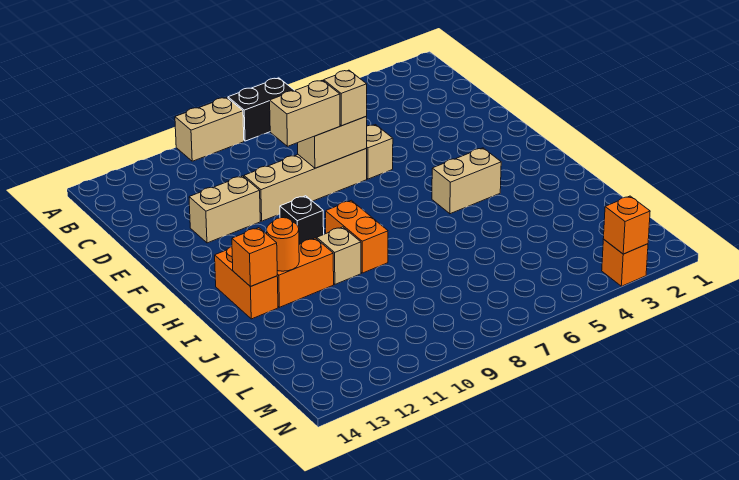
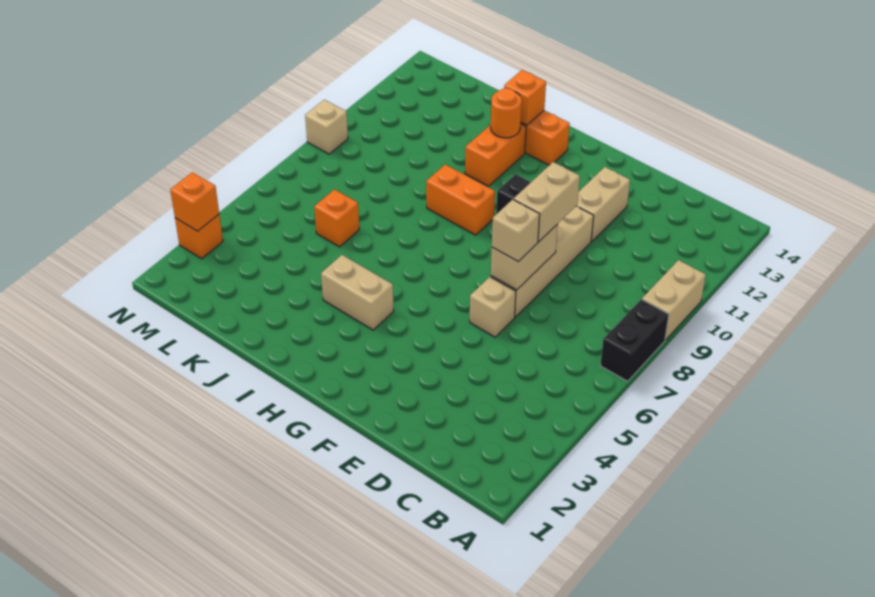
tan 1x2 brick [432,148,501,214] -> tan 1x2 brick turned to [321,255,394,330]
tan 1x1 brick [317,227,361,284] -> tan 1x1 brick moved to [305,100,348,154]
none -> orange 1x1 brick [314,189,359,247]

